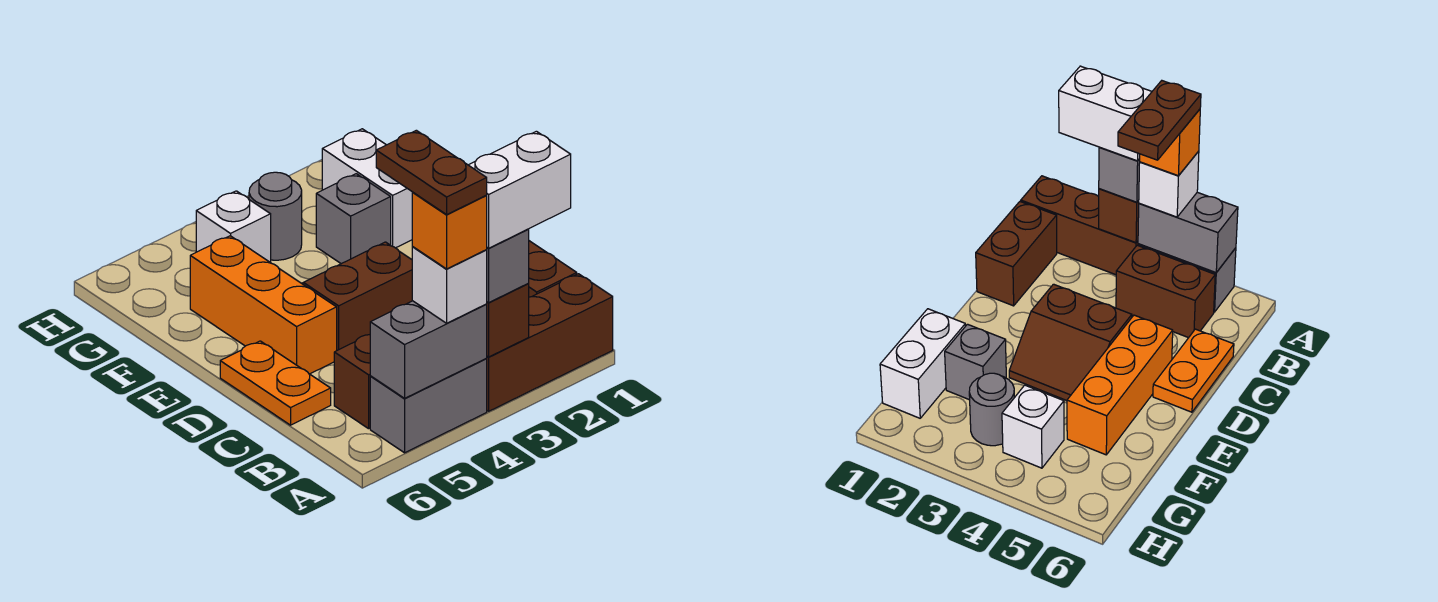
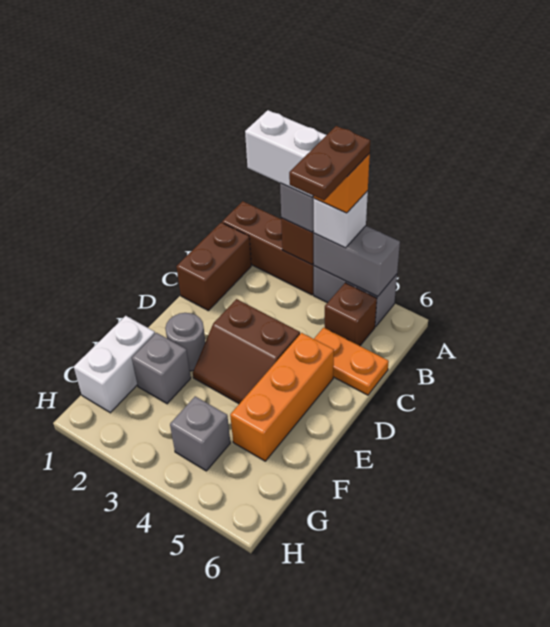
brown 1x2 brick [334,335,370,429] -> brown 1x1 brick [325,283,377,346]
orange 1x2 plate [220,341,331,425] -> orange 1x2 plate turned to [314,328,389,395]
grey 1x1 round brick [249,172,302,260] -> grey 1x1 round brick moved to [165,313,205,371]
white 1x1 brick [196,191,271,263] -> grey 1x1 brick [170,396,230,471]

